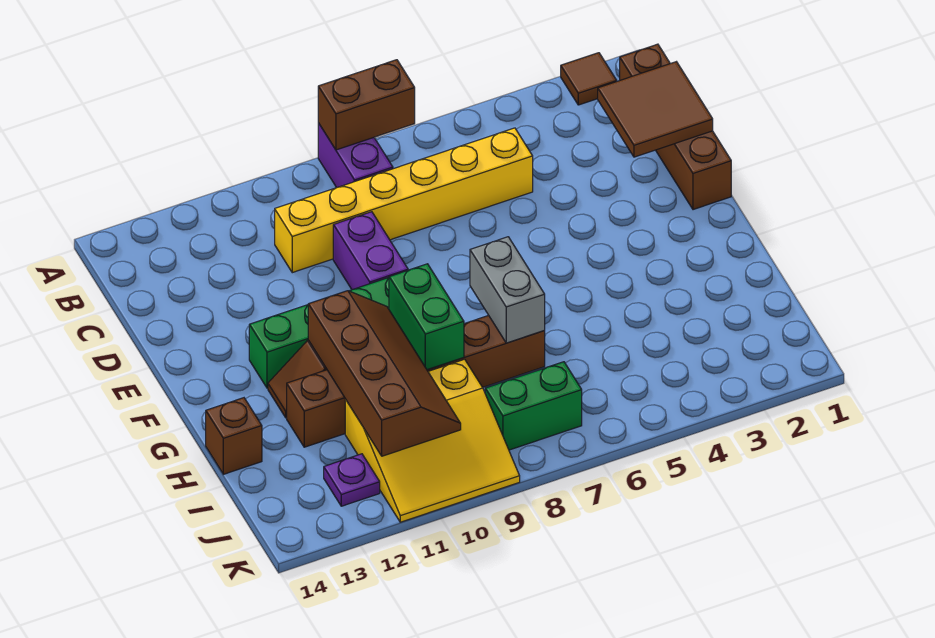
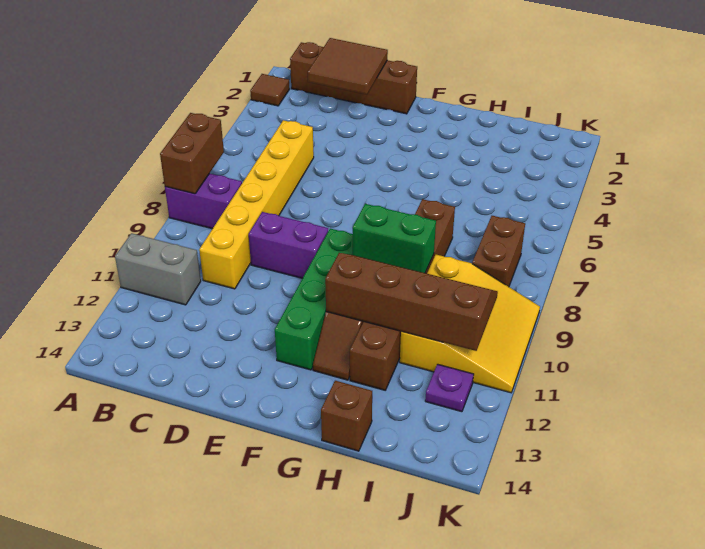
grey 1x2 brick [470,237,545,343] -> grey 1x2 brick moved to [115,233,201,305]
green 1x2 brick [485,362,582,450] -> brown 1x2 brick [472,216,525,287]

